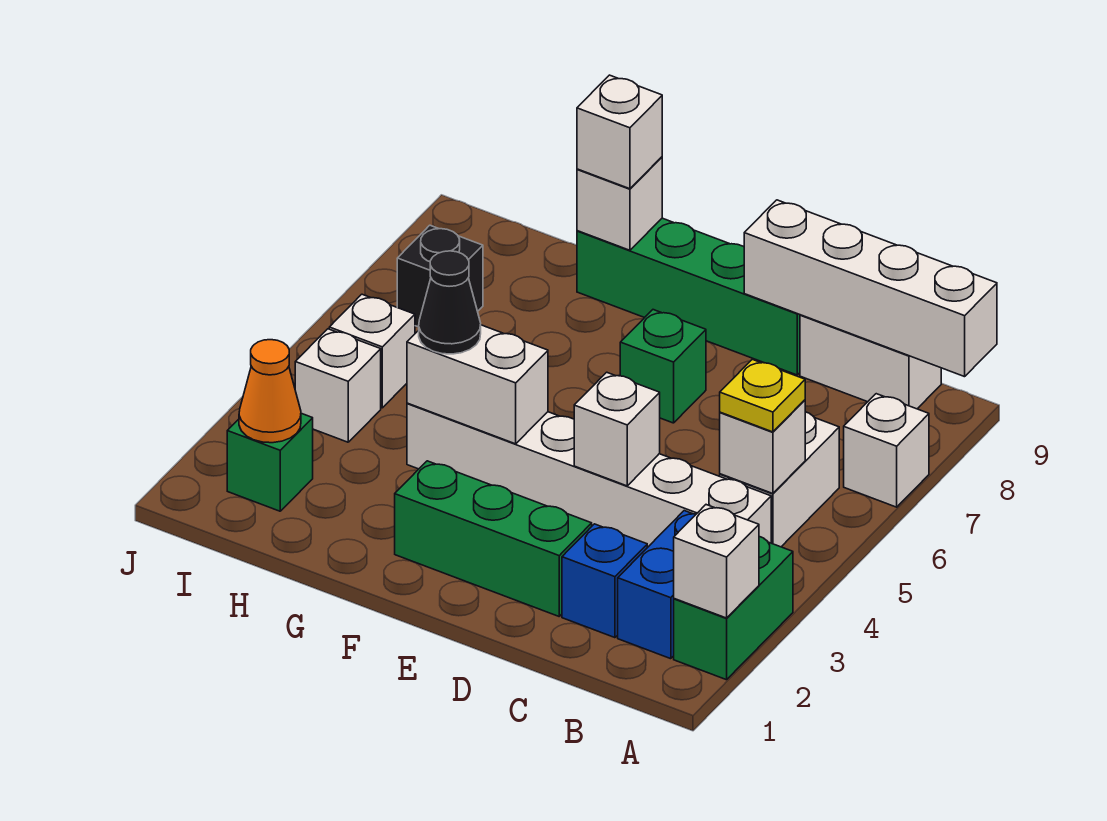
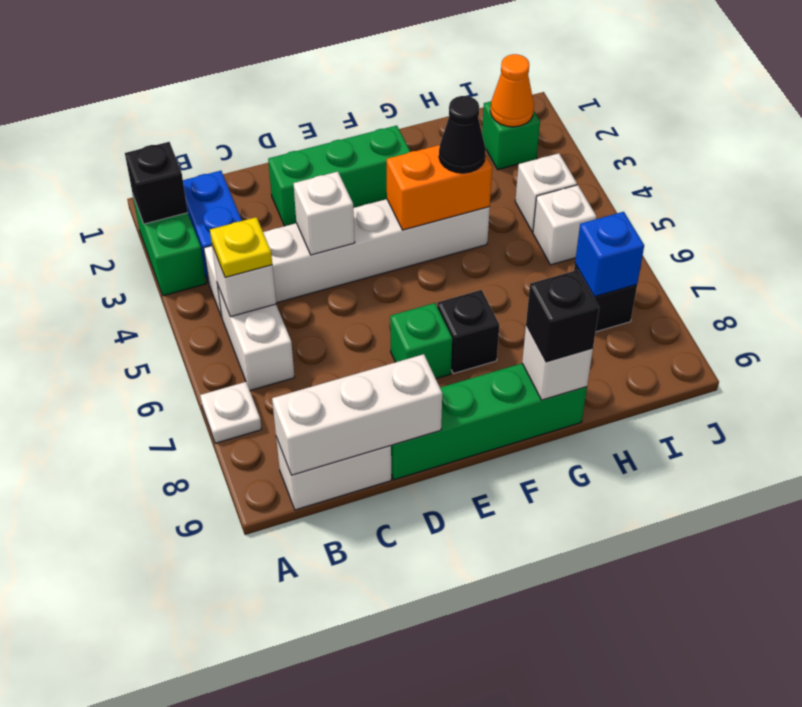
white 1x1 brick [674,505,759,618] -> black 1x1 brick [125,142,188,224]
white 1x1 brick [844,394,929,507] -> white 1x1 plate [200,382,262,443]
white 1x4 brick [744,200,997,377] -> white 1x3 brick [272,354,442,475]
blue 1x1 brick [562,524,647,638] -> blue 1x1 brick moved to [575,212,644,297]
white 1x2 brick [407,325,548,444] -> orange 1x2 brick [387,145,492,230]
none -> black 1x1 brick [437,290,499,374]
white 1x1 brick [577,75,662,189] -> black 1x1 brick [526,270,599,362]

